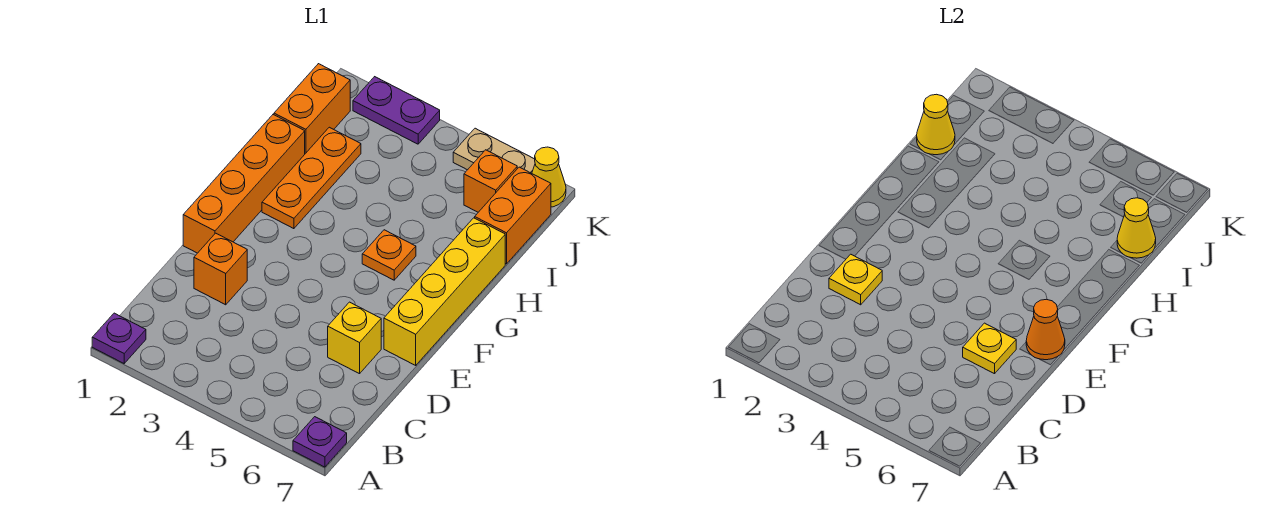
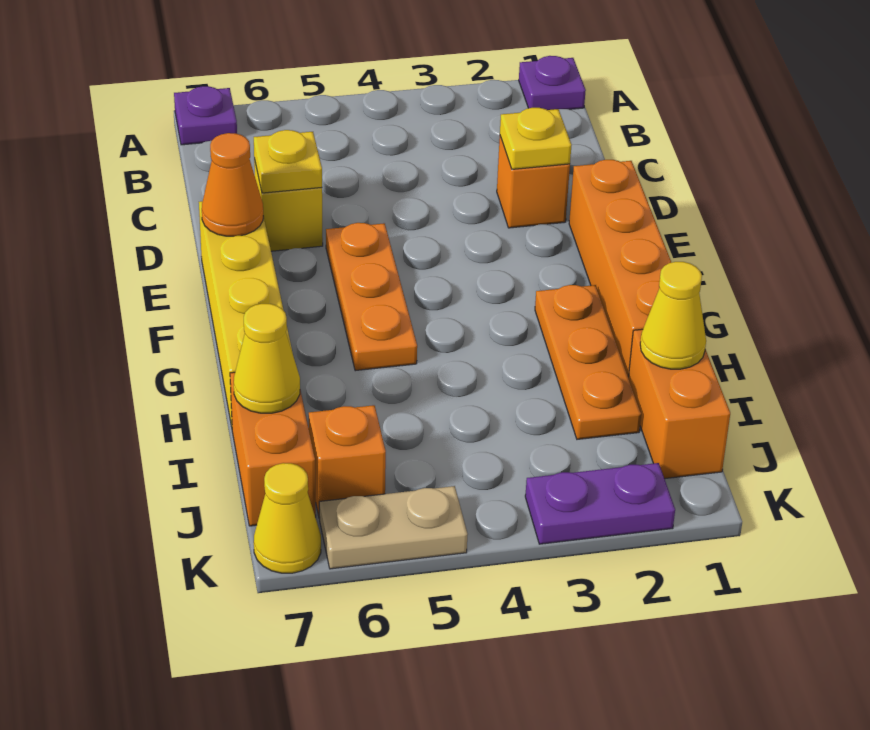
orange 1x1 plate [362,230,416,280] -> orange 1x3 plate [326,223,417,371]

